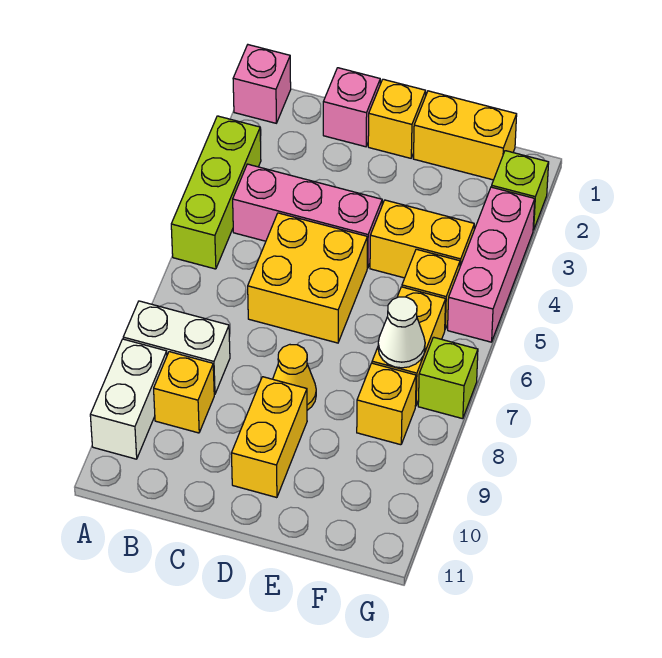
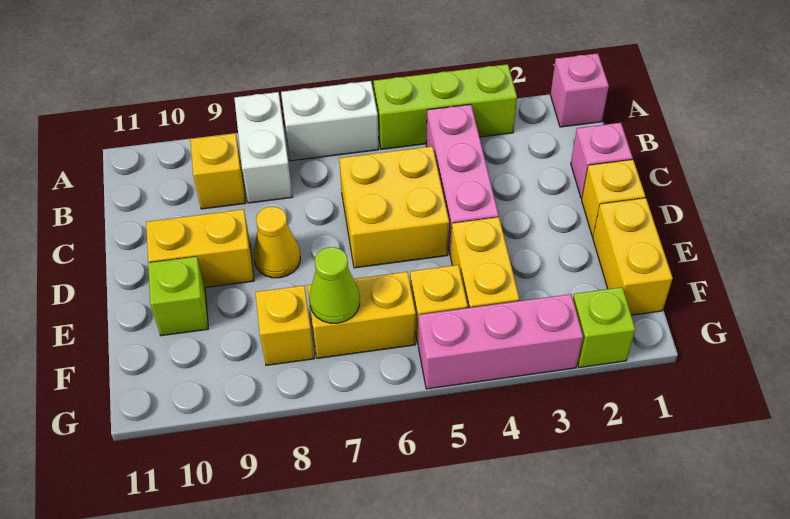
white 1x2 brick [90,339,167,459] -> white 1x2 brick moved to [281,81,379,161]
white 1x1 cone [378,297,425,368] -> lime 1x1 cone [309,247,360,323]
lime 1x1 brick [418,337,478,419] -> lime 1x1 brick moved to [148,257,208,336]

